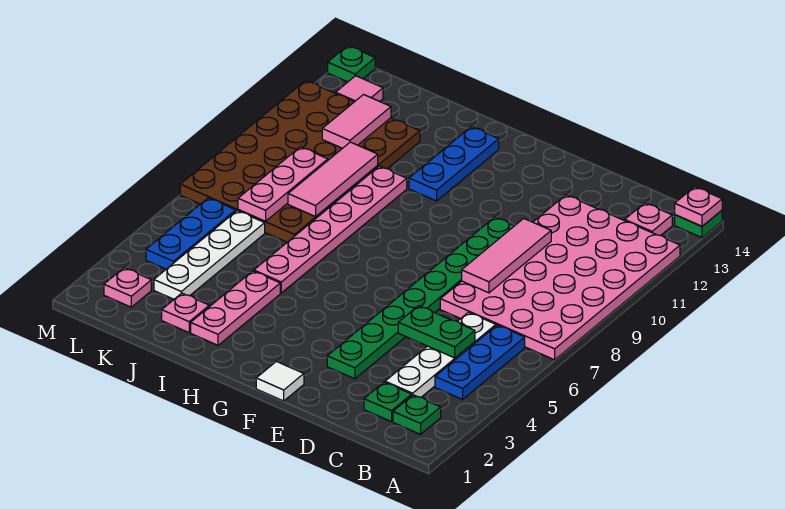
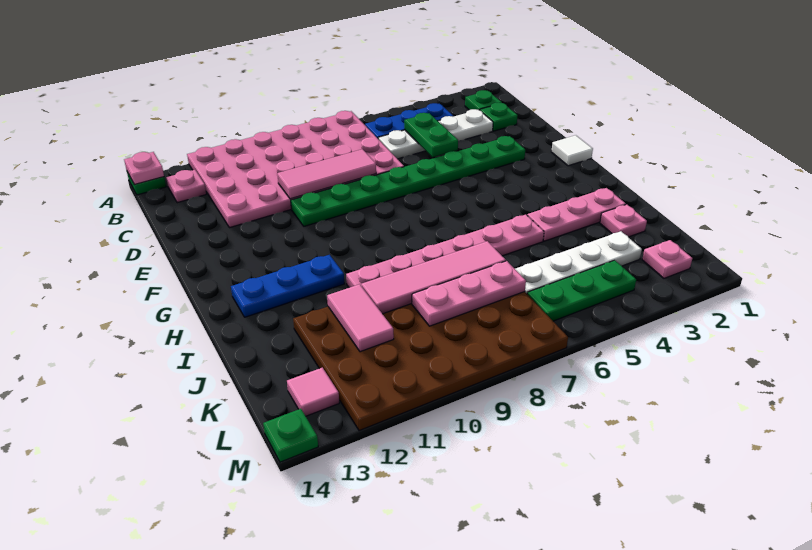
pink 1x3 tile [288,142,378,217] -> pink 1x4 tile [361,241,506,314]
pink 1x2 tile [322,95,391,148] -> pink 1x2 tile turned to [327,284,394,352]
blue 1x3 plate [146,198,236,269] -> green 1x3 plate [527,260,636,321]

